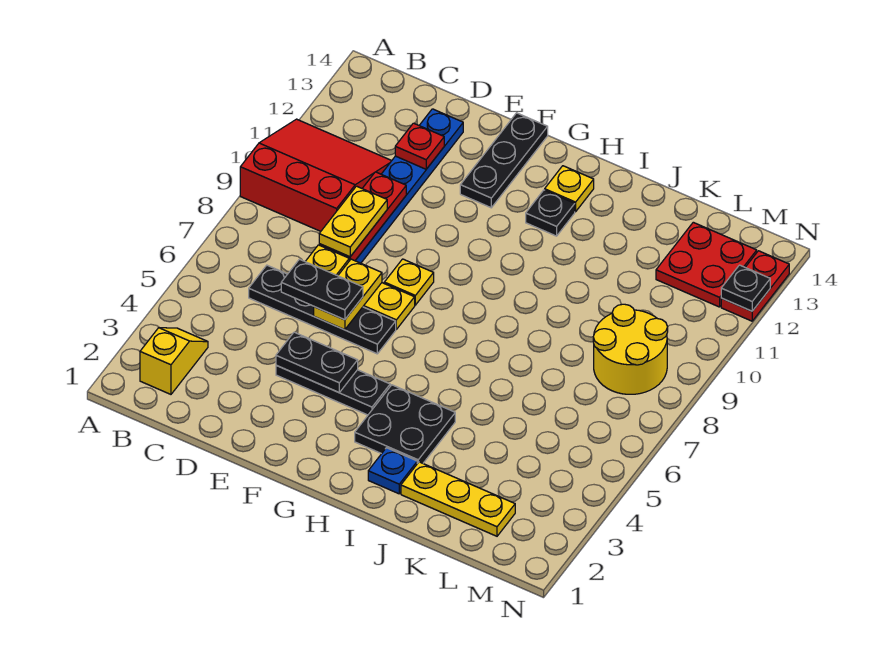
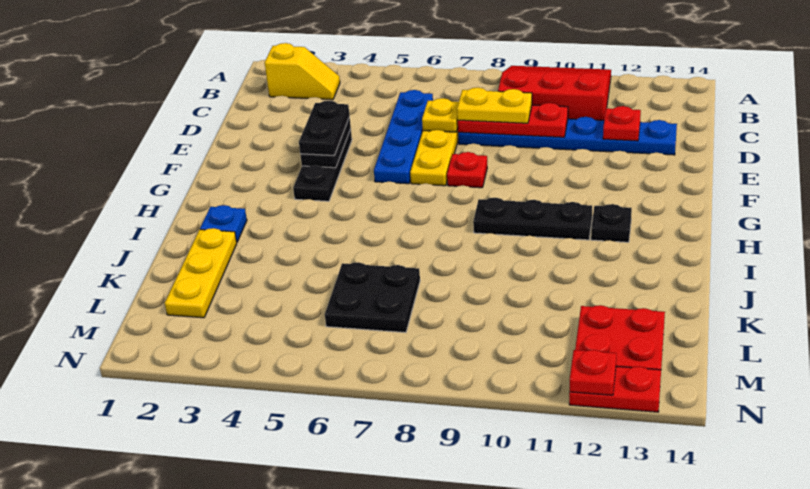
red 3x3 slope [240,119,392,231] -> red 3x3 slope turned to [498,66,611,120]
black 1x4 plate [249,265,396,354] -> blue 1x4 plate [374,90,433,184]
black 1x2 plate [281,259,363,320] -> black 1x2 plate moved to [299,101,350,156]
yellow 1x2 plate [314,259,382,330] -> none
yellow 1x1 plate [384,259,434,305] -> red 1x1 plate [447,152,487,188]
black 1x3 plate [460,113,548,208] -> black 1x3 plate moved to [473,198,592,240]
black 2x2 plate [355,385,455,464] -> black 2x2 plate moved to [325,262,420,333]
yellow 1x1 plate [545,166,594,212] -> none
yellow 2x2 round brick [593,304,668,394] -> none
black 1x1 plate [721,265,770,311] -> red 1x1 plate [570,350,616,395]

